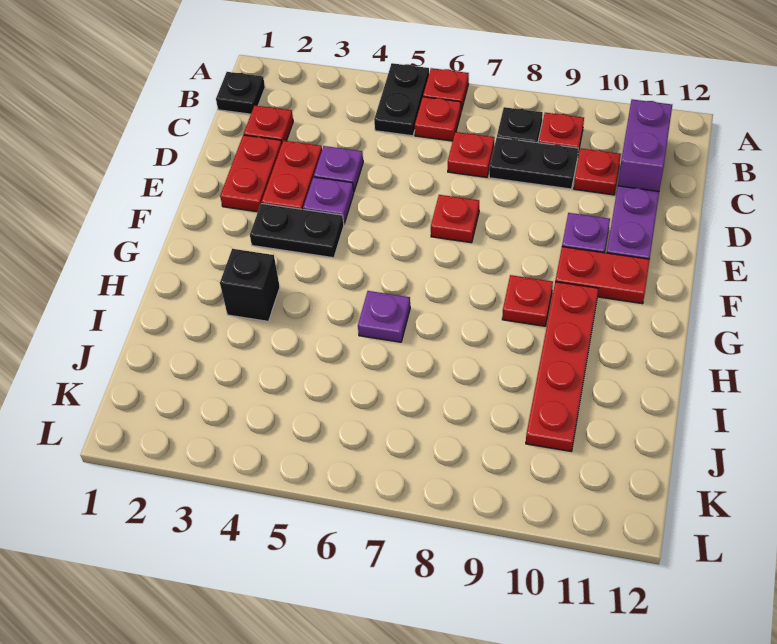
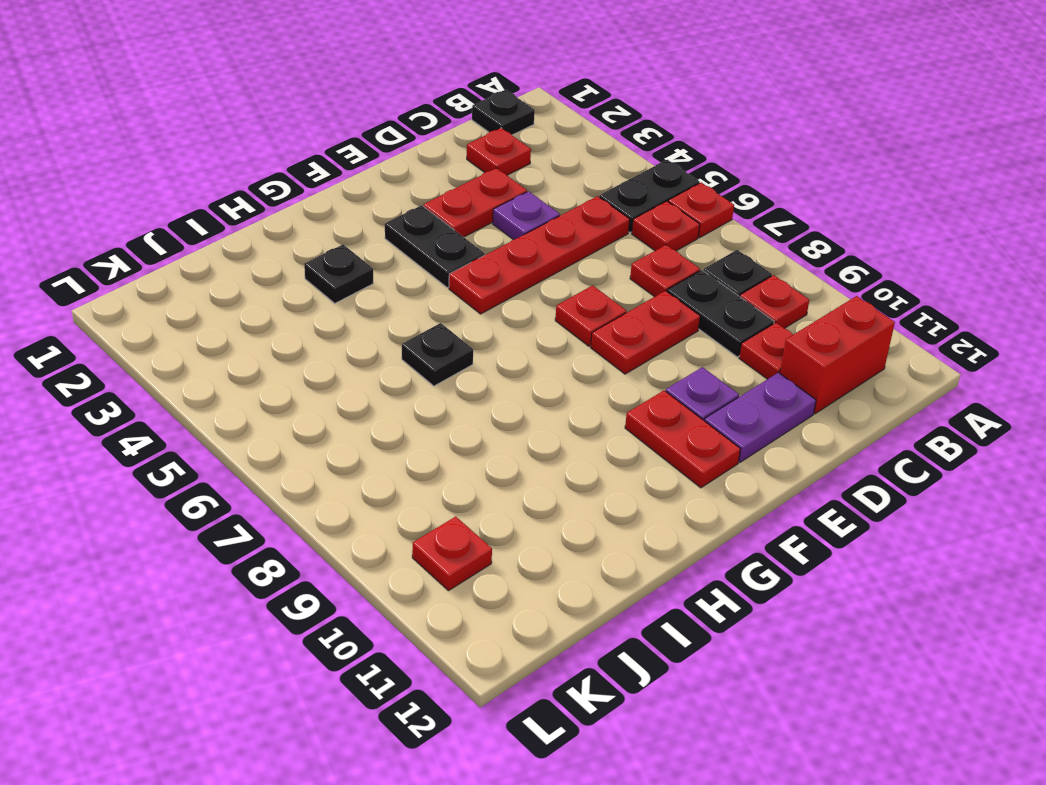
purple 1x2 brick [618,99,672,191] -> red 1x2 brick [780,296,895,414]
red 1x2 plate [220,135,282,212] -> red 1x2 plate moved to [591,291,700,374]
purple 1x1 plate [303,177,354,223] -> none
red 1x1 plate [502,275,553,326] -> red 1x1 plate moved to [412,517,492,591]
red 1x4 plate [526,282,599,451] -> red 1x4 plate moved to [449,196,630,314]
black 1x1 brick [220,249,280,321] -> black 1x1 plate [304,245,373,303]
purple 1x1 plate [358,291,410,342] -> black 1x1 plate [402,323,473,386]

